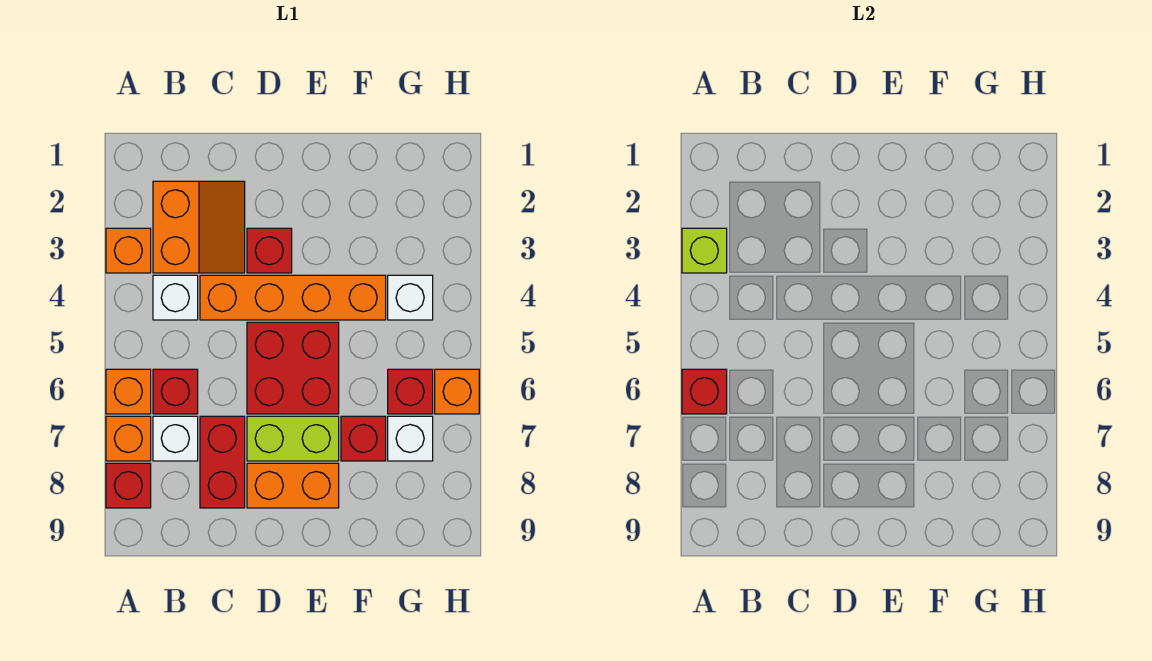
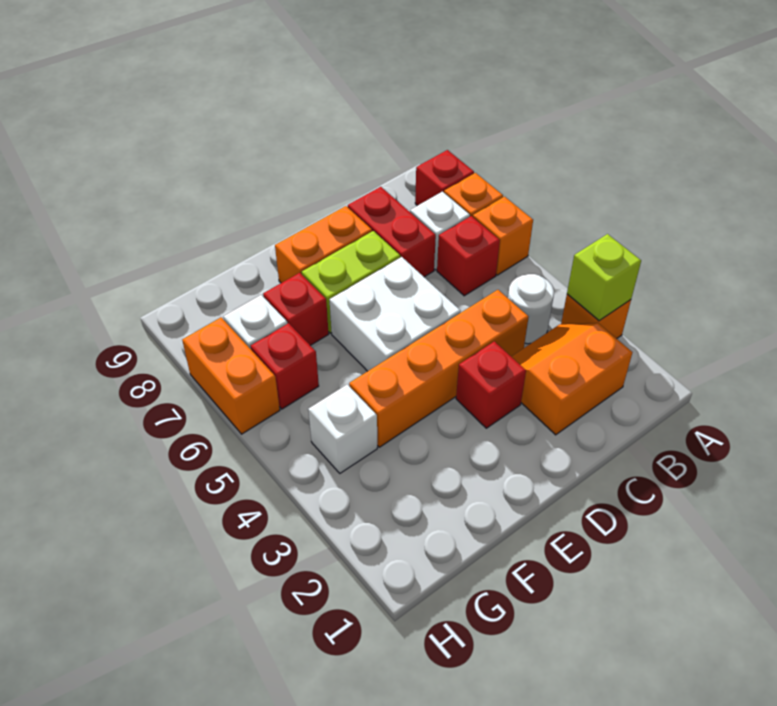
red 1x1 brick [682,369,727,414] -> none
orange 2x2 slope [153,181,245,273] -> orange 2x2 slope turned to [511,323,632,435]
white 1x1 brick [153,275,198,320] -> white 1x1 round brick [508,274,554,344]
red 2x2 brick [247,322,339,414] -> white 2x2 brick [329,257,461,371]
orange 1x1 brick [435,369,479,414] -> orange 1x2 brick [182,317,280,434]

